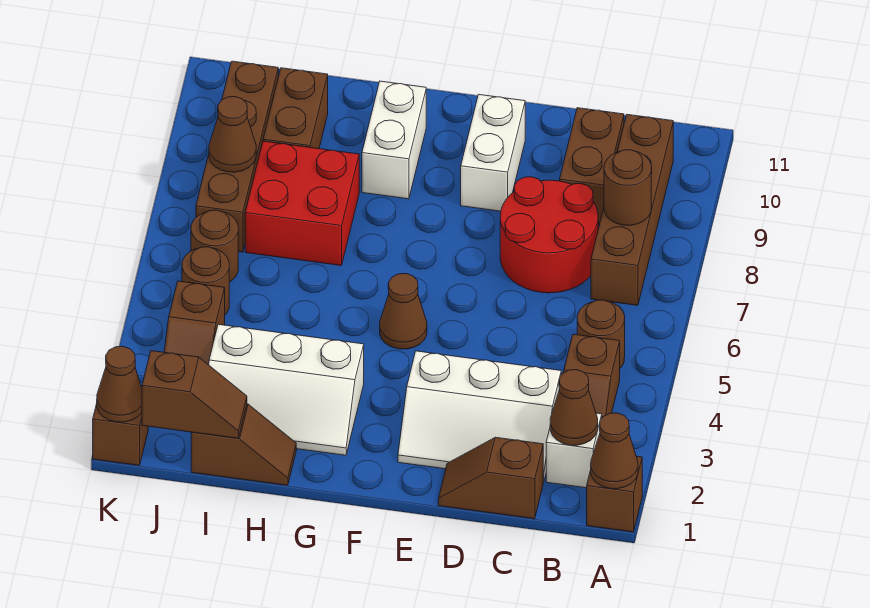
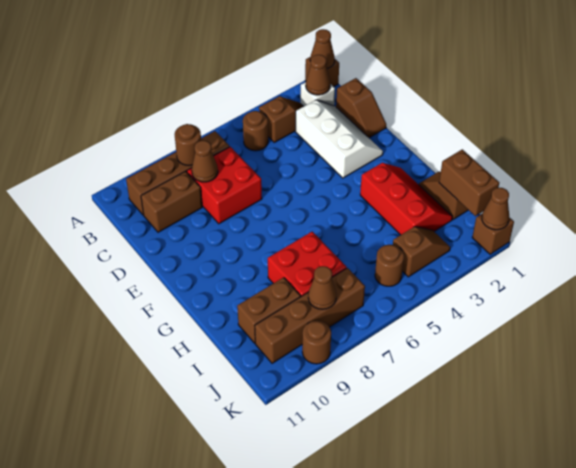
red 2x2 round brick [500,177,598,293] -> red 2x2 brick [187,147,262,224]
white 1x2 brick [461,94,525,211] -> none
brown 1x1 cone [380,273,427,349] -> brown 1x1 cone moved to [192,140,218,182]
white 2x3 slope [209,324,364,455] -> red 2x3 slope [360,163,453,235]
white 1x2 brick [362,81,426,199] -> none
brown 1x2 slope [142,351,247,438] -> brown 1x2 brick [439,149,499,216]
brown 1x1 round brick [191,210,238,282] -> brown 1x1 round brick moved to [302,321,331,364]

